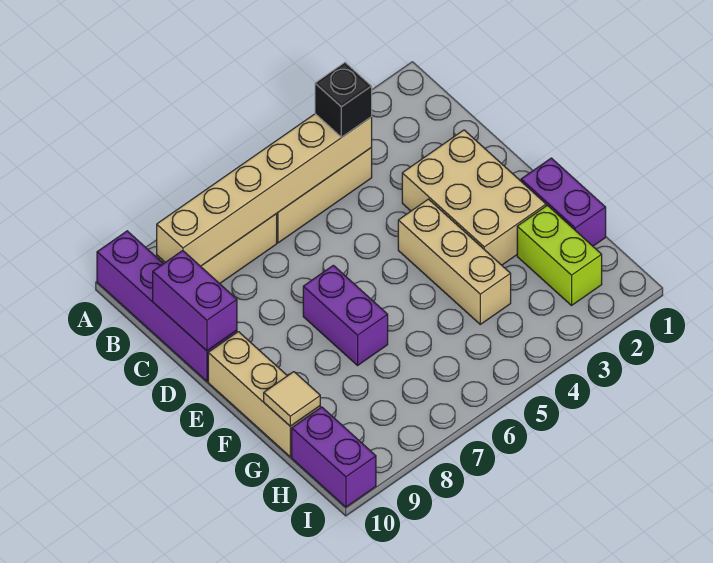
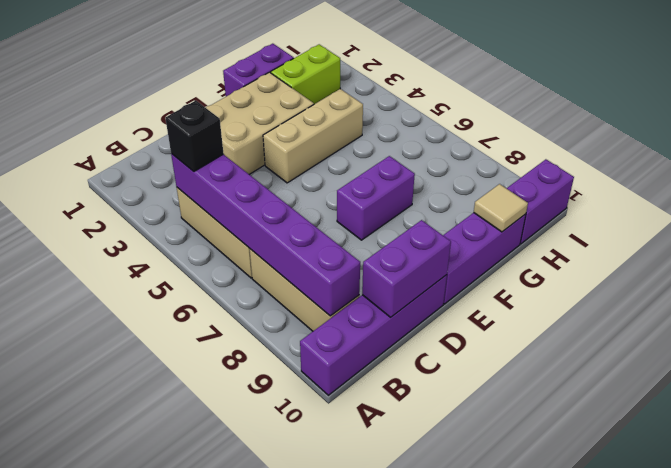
tan 1x6 brick [157,114,372,266] -> purple 1x6 brick [171,154,360,316]
tan 1x3 brick [208,332,320,457] -> purple 1x3 brick [443,213,526,304]

